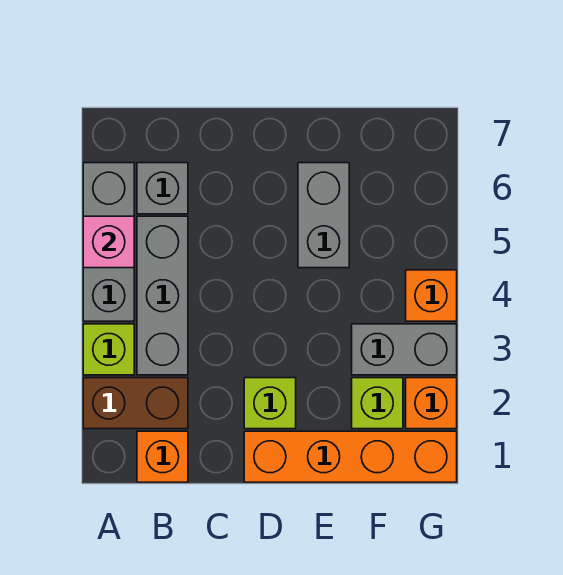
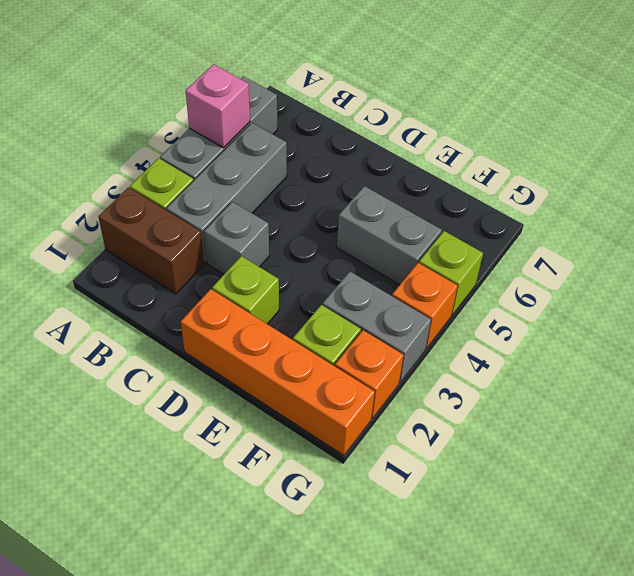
orange 1x1 brick [137,431,188,482] -> none
grey 1x1 brick [137,163,188,214] -> grey 1x1 brick moved to [204,202,269,274]
grey 1x2 brick [298,163,349,268] -> grey 1x2 brick turned to [337,186,442,285]
none -> lime 1x1 brick [419,231,483,315]

